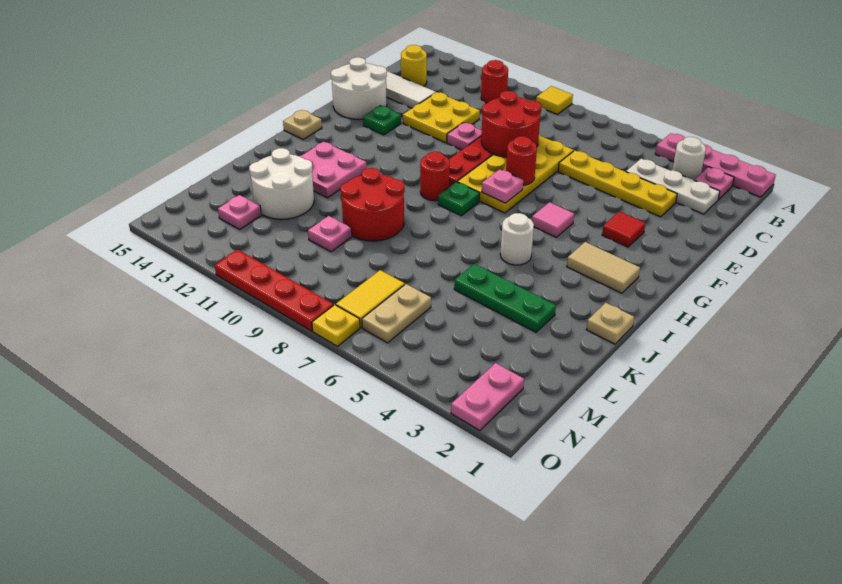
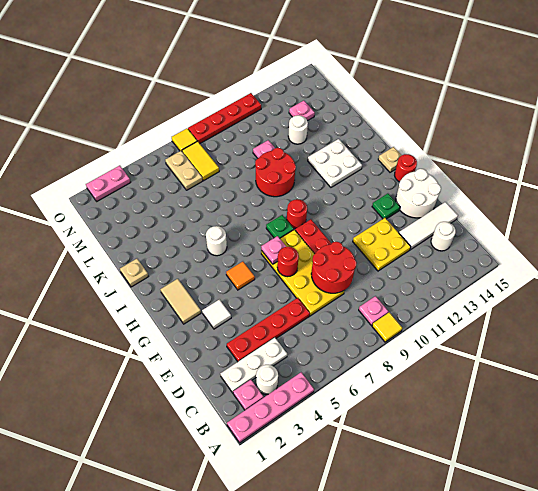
red 1x1 round brick [481,60,508,103] -> red 1x1 round brick moved to [395,154,417,182]
yellow 1x1 round brick [401,45,427,86] -> white 1x1 round brick [431,222,456,251]
yellow 1x4 plate [558,151,677,217] -> red 1x4 plate [227,298,310,362]
pink 1x1 plate [447,123,482,150] -> pink 1x1 plate moved to [359,296,388,325]
red 1x1 tile [602,211,645,247] -> white 1x1 tile [202,299,231,329]
pink 1x1 tile [532,202,574,237] -> orange 1x1 tile [226,262,255,290]
tan 1x2 tile [567,242,640,293] -> tan 1x2 tile turned to [161,279,201,324]
pink 2x2 plate [299,142,367,198] -> white 2x2 plate [308,139,362,187]
green 1x3 plate [454,264,556,332] -> none
white 2x2 round brick [249,148,314,219] -> white 1x1 round brick [288,115,308,144]
pink 1x2 plate [451,363,524,431] -> pink 1x2 plate turned to [86,166,131,201]
yellow 1x1 plate [312,305,360,346] -> yellow 1x1 tile [172,129,197,151]

